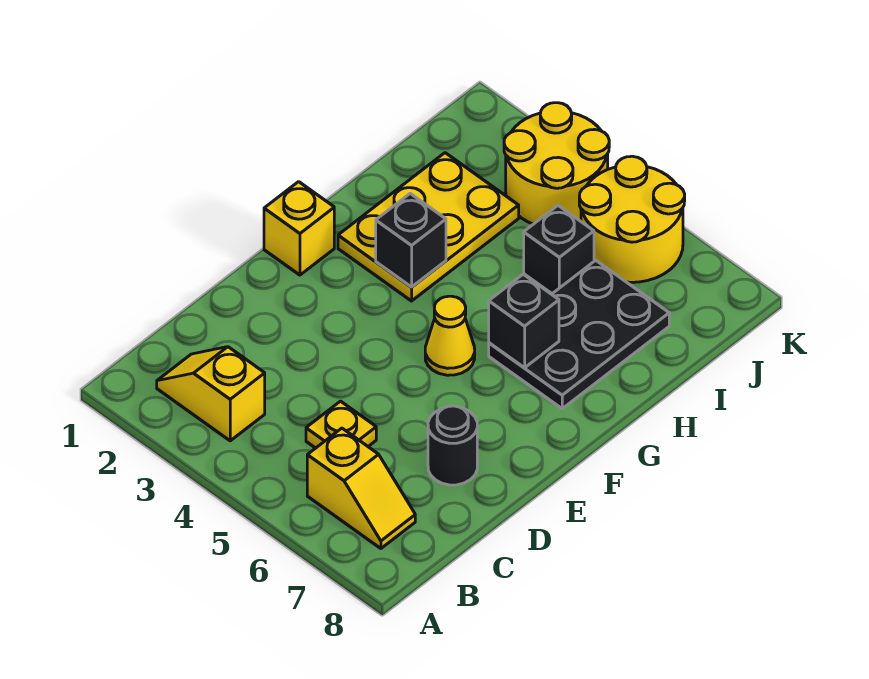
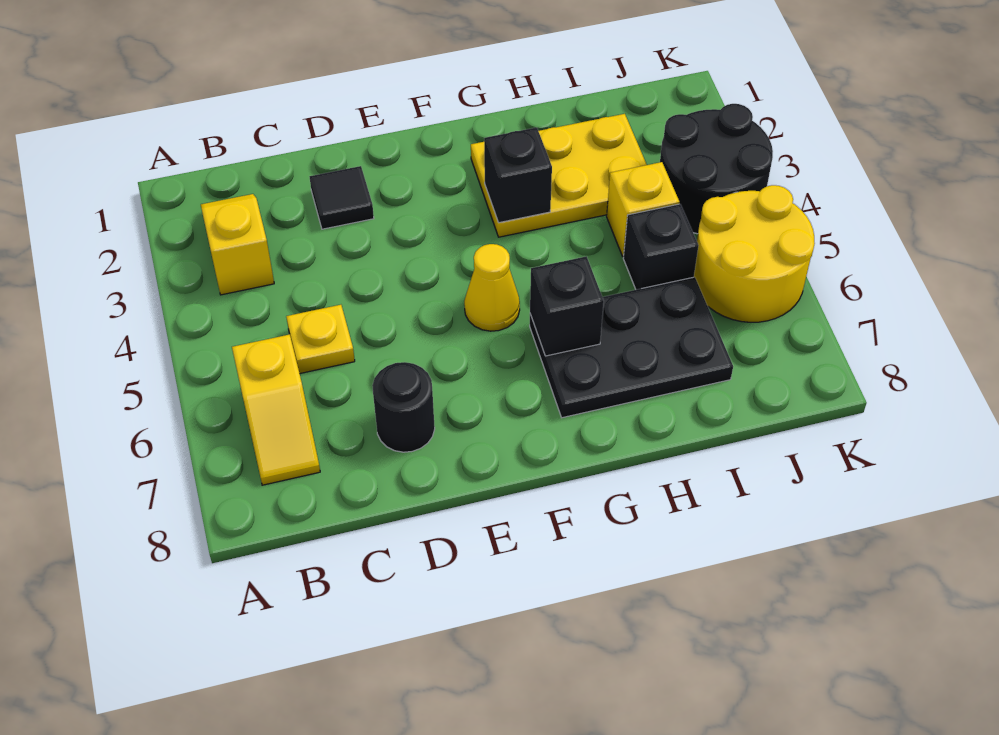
none -> black 1x1 tile [309,166,374,229]
yellow 1x1 brick [264,182,334,275] -> yellow 1x1 brick moved to [607,162,680,257]
yellow 2x2 round brick [504,103,609,224] -> black 2x2 round brick [660,104,773,234]

